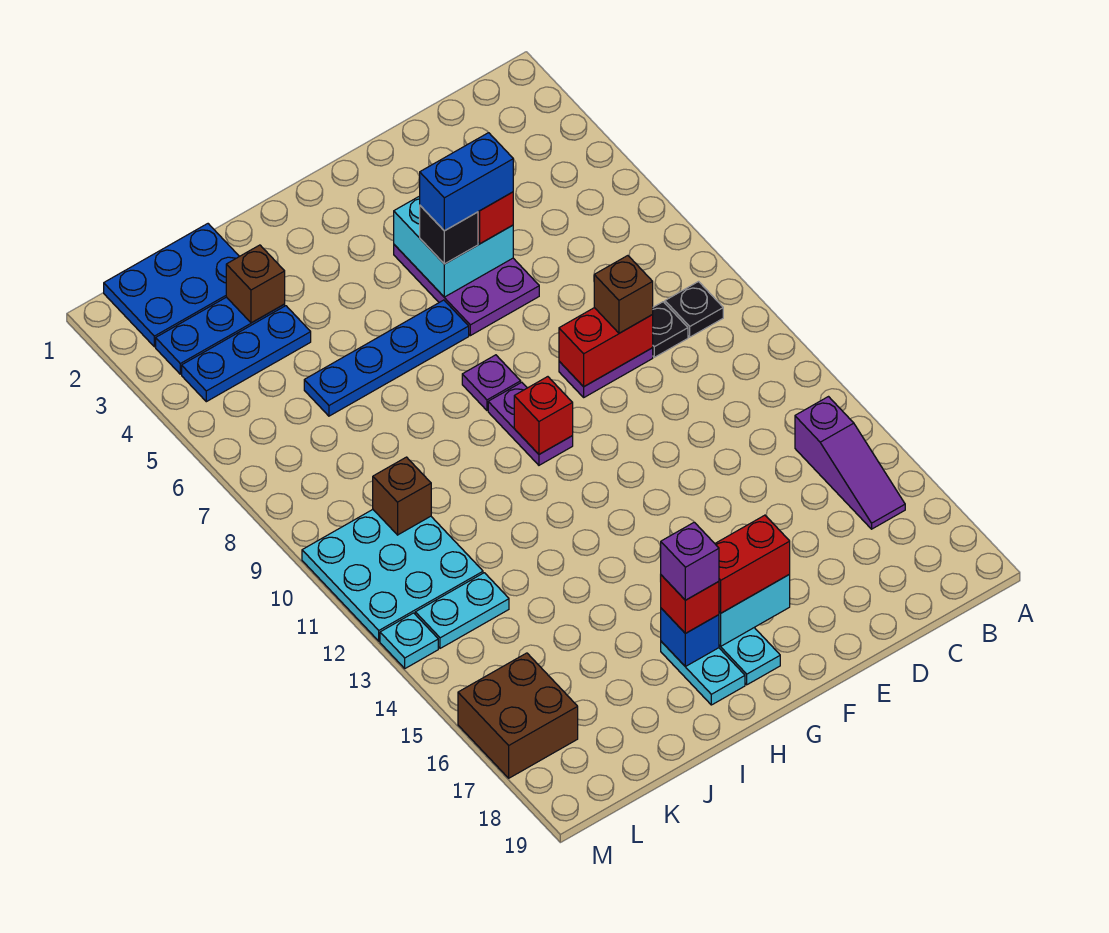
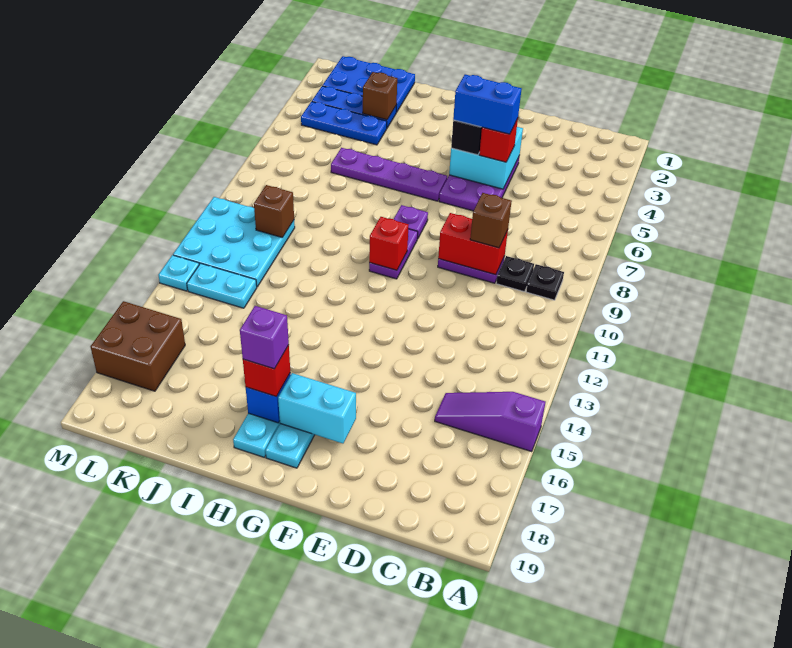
purple 1x3 slope [795,397,905,529] -> purple 1x3 slope turned to [435,392,545,452]
red 1x2 brick [715,515,790,613] -> none
blue 1x4 plate [304,300,469,416] -> purple 1x4 plate [331,148,447,201]

